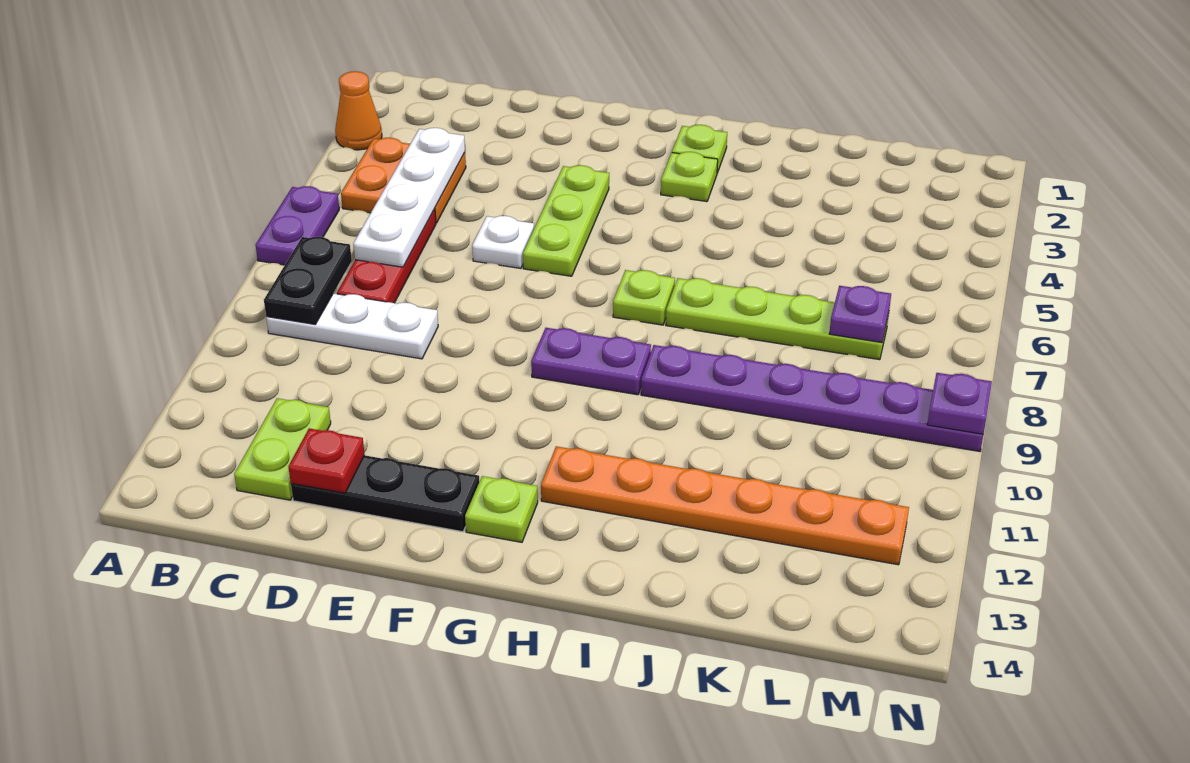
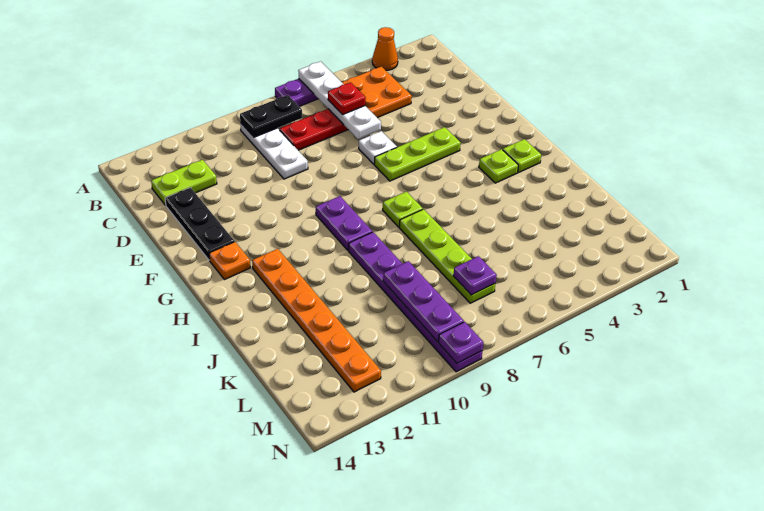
white 1x4 plate [353,128,465,267] -> white 1x4 plate turned to [298,61,381,139]
red 1x1 plate [288,428,365,493] -> red 1x1 plate moved to [328,82,366,115]
lime 1x1 plate [465,476,538,542] -> orange 1x1 plate [209,242,250,280]
none -> purple 1x3 plate [383,261,464,342]

